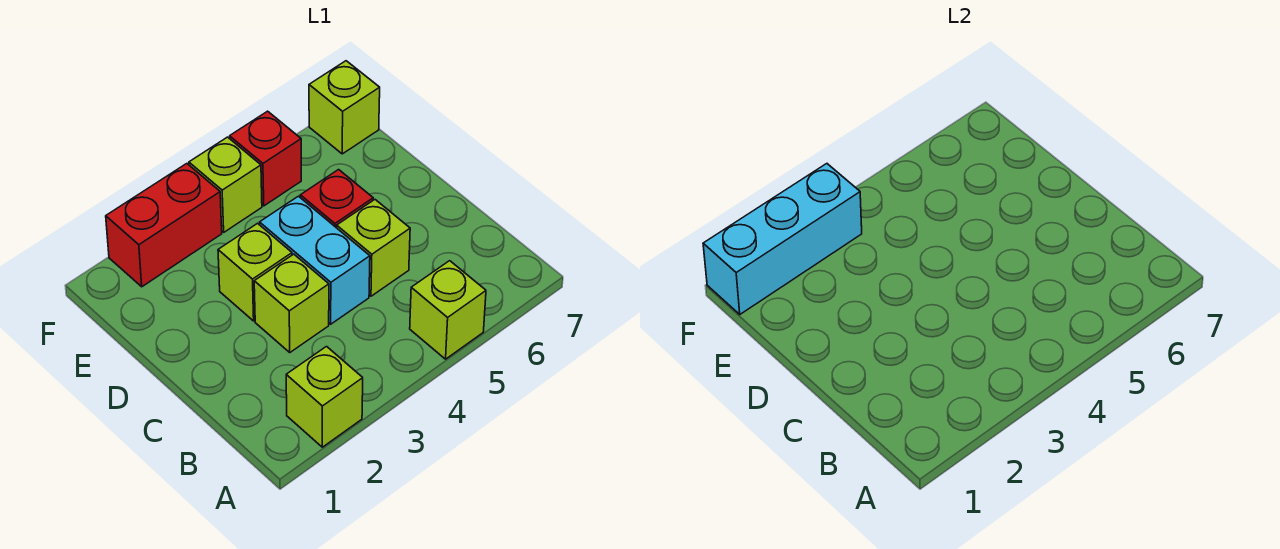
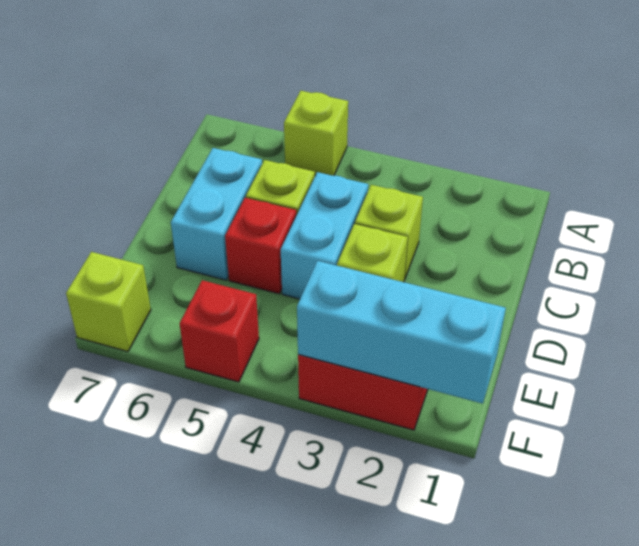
lime 1x1 brick [286,347,363,447] -> none
none -> cyan 1x2 brick [171,148,262,280]
lime 1x1 brick [189,137,262,232] -> none

